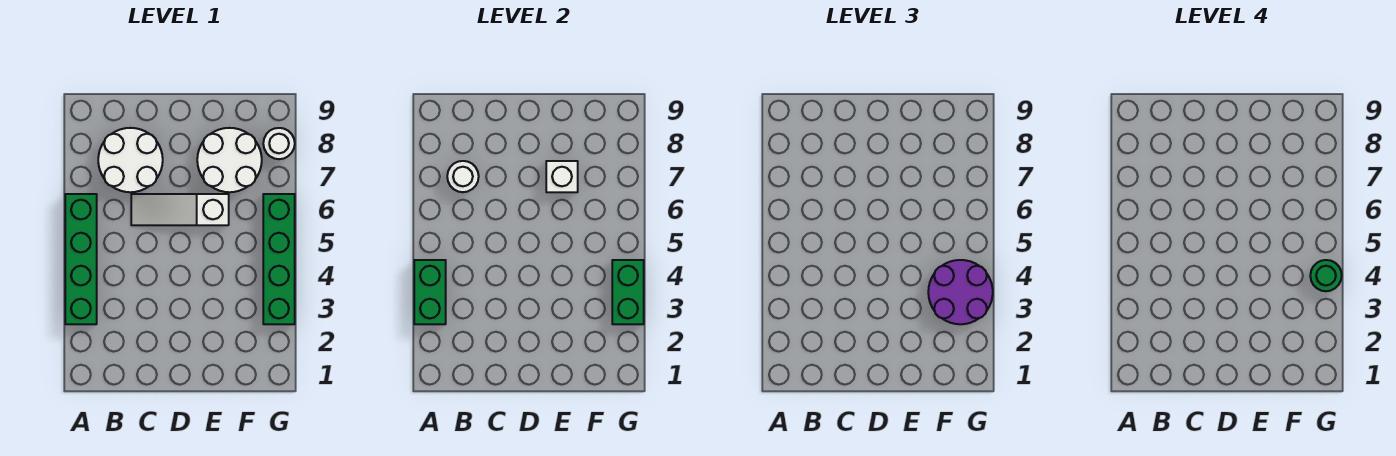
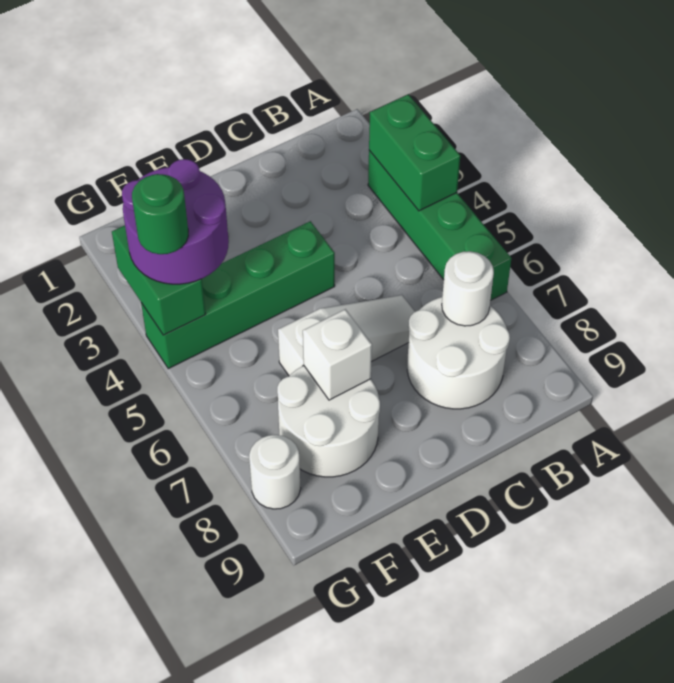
green 1x4 brick [263,194,295,324] -> green 1x4 brick turned to [141,221,335,369]

